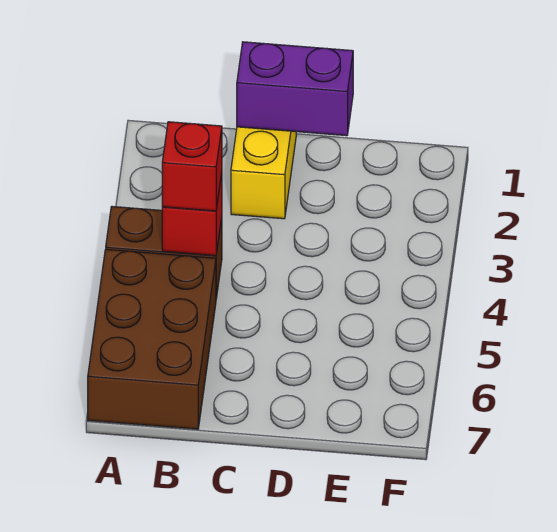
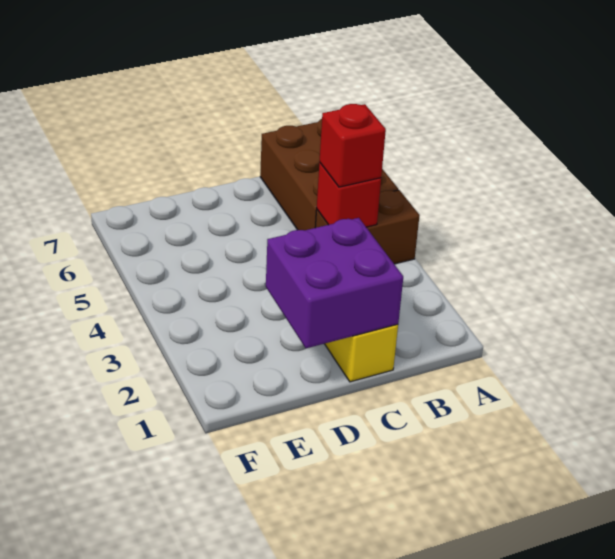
purple 1x2 brick [237,42,353,136] -> purple 2x2 brick [266,218,403,348]

